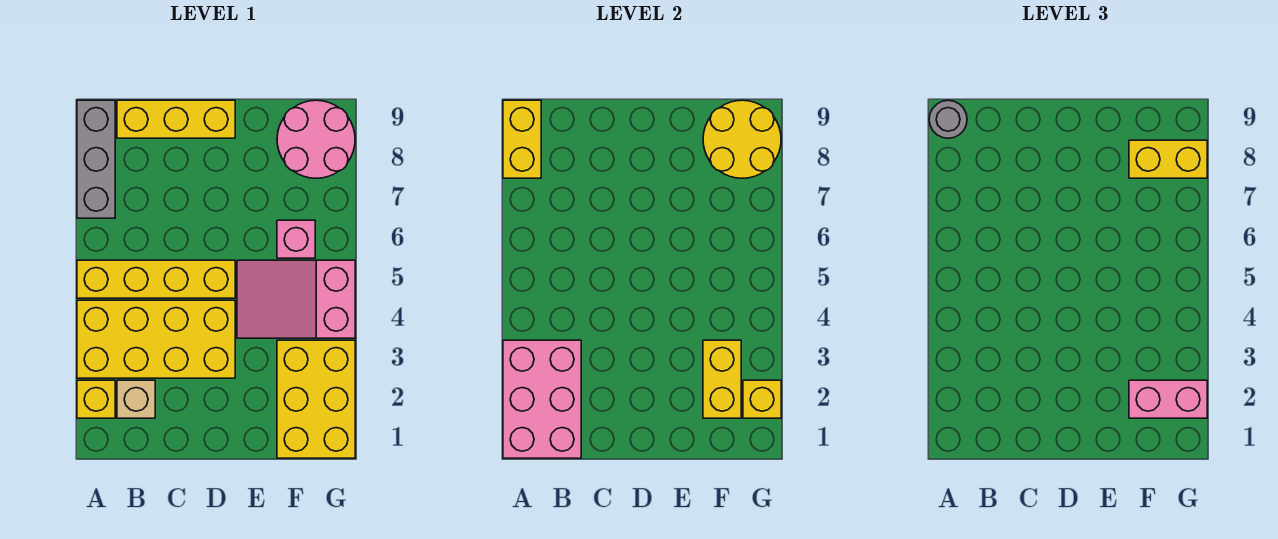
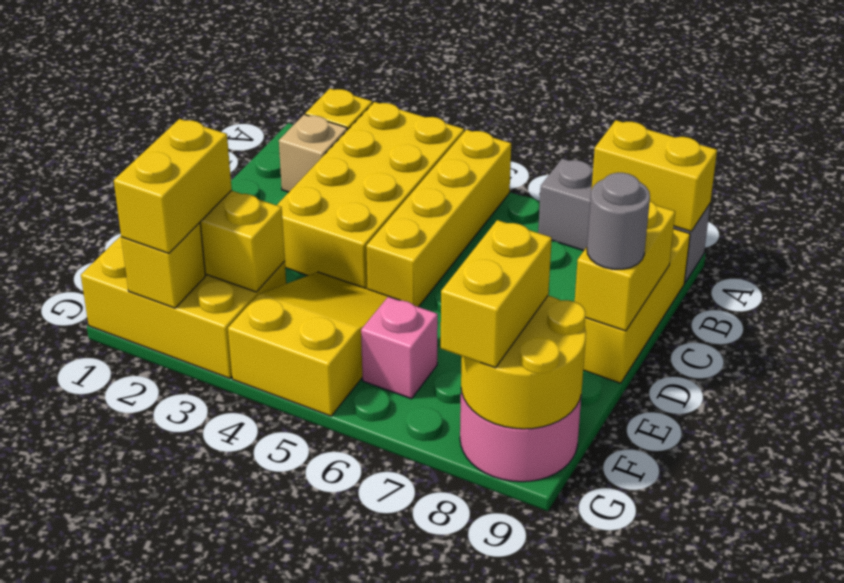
pink 2x3 brick [503,340,581,458] -> none
grey 1x1 round brick [929,100,967,138] -> grey 1x1 round brick moved to [587,173,650,269]
none -> yellow 1x2 brick [575,201,675,331]
pink 2x3 slope [237,260,355,338] -> yellow 2x3 slope [228,272,398,416]
pink 1x2 brick [1129,380,1207,418] -> yellow 1x2 brick [114,119,232,253]

